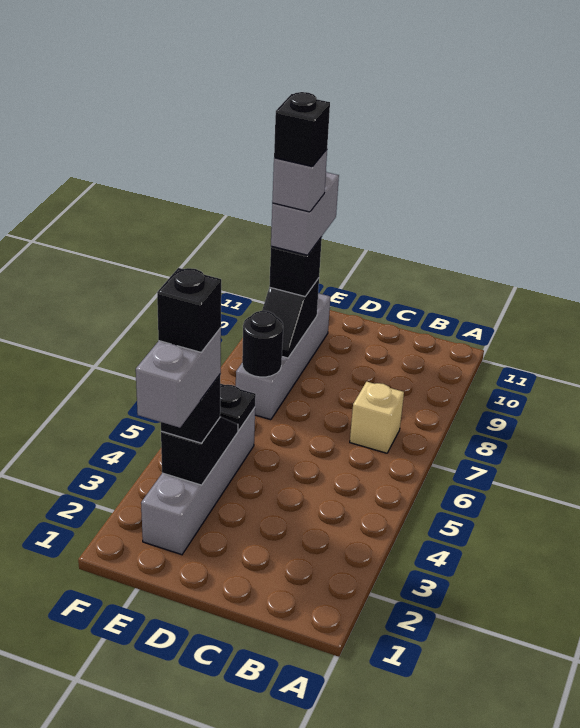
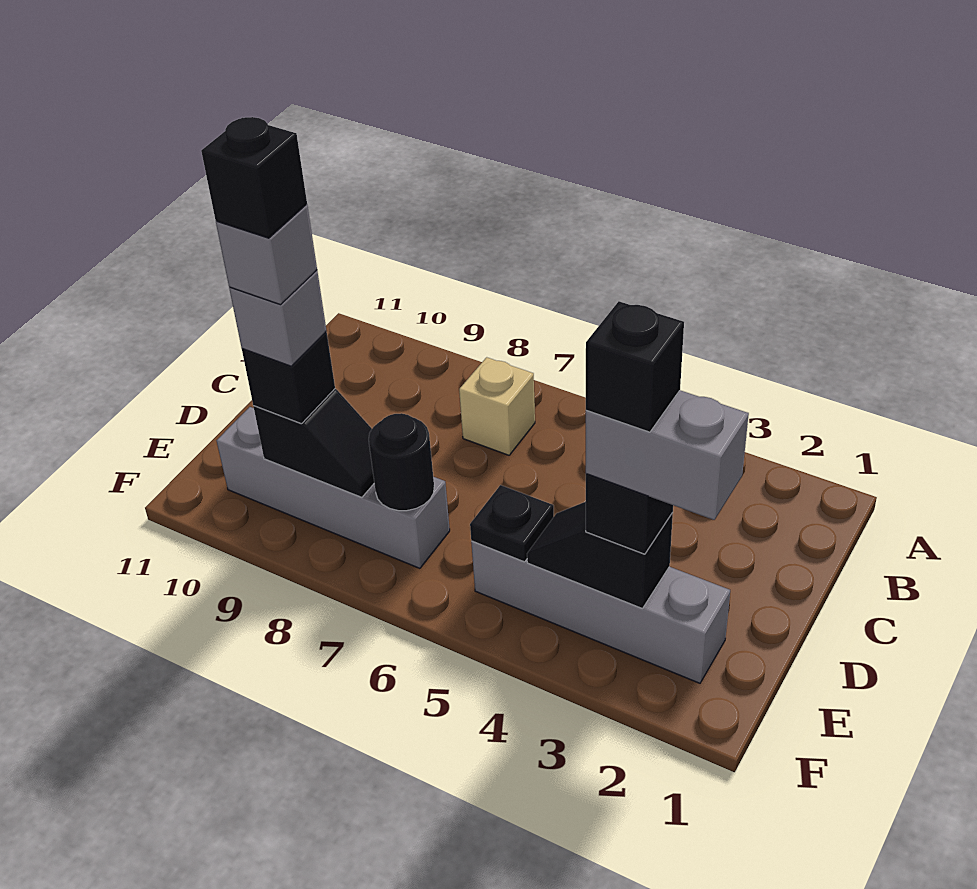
grey 1x2 brick [271,172,339,255] -> grey 1x1 brick [229,270,326,366]

